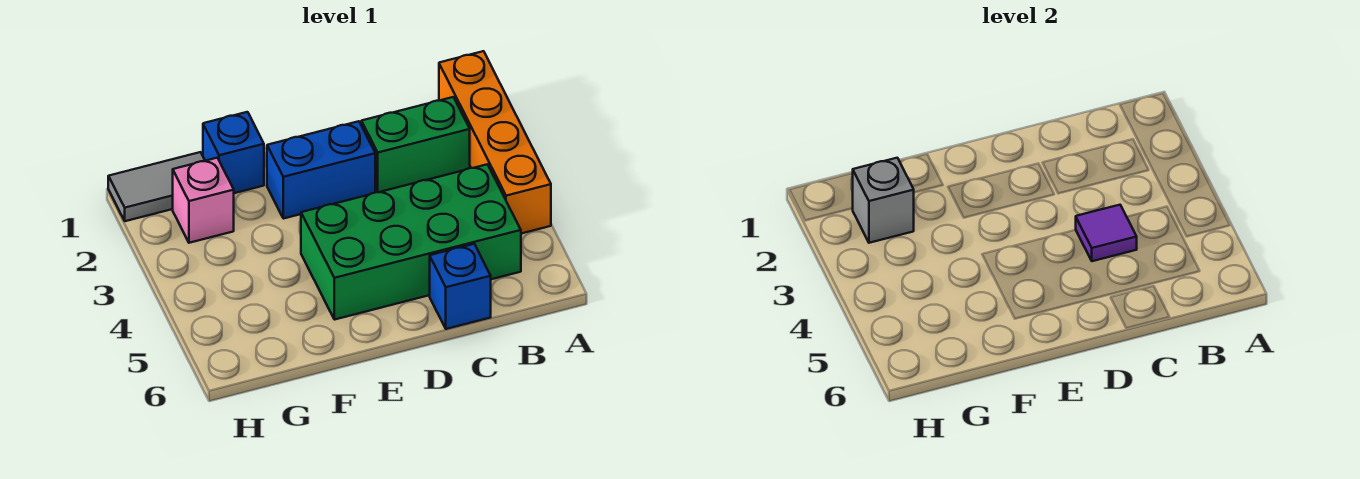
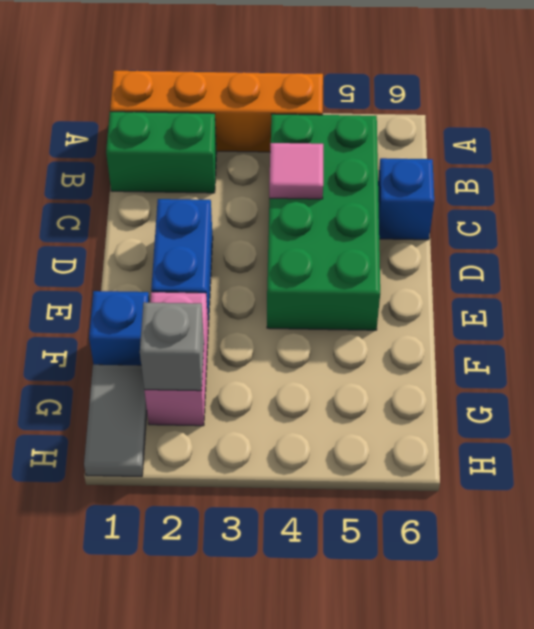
green 1x2 brick [361,97,470,192] -> green 1x2 brick turned to [106,112,217,193]
purple 1x1 tile [1076,205,1137,261] -> pink 1x1 tile [269,143,323,199]
pink 1x1 brick [173,158,234,243] -> pink 1x2 brick [144,292,208,426]

